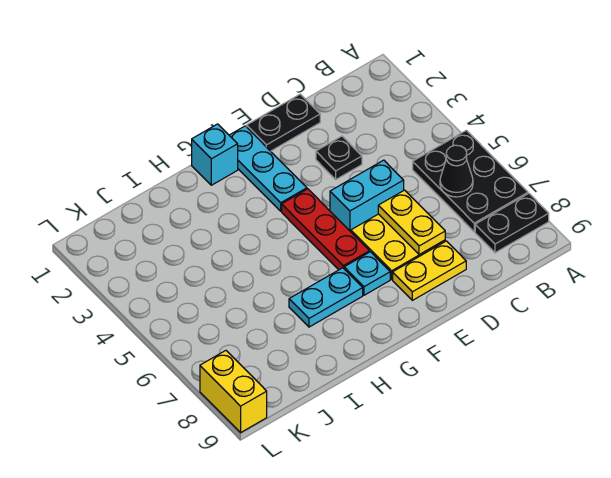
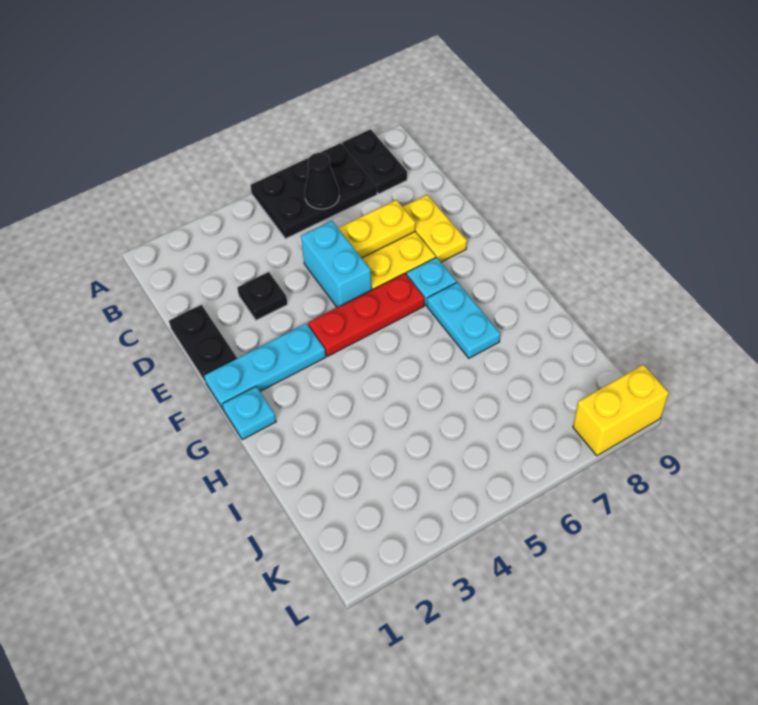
cyan 1x1 brick [192,124,238,185] -> cyan 1x1 plate [222,387,276,440]

